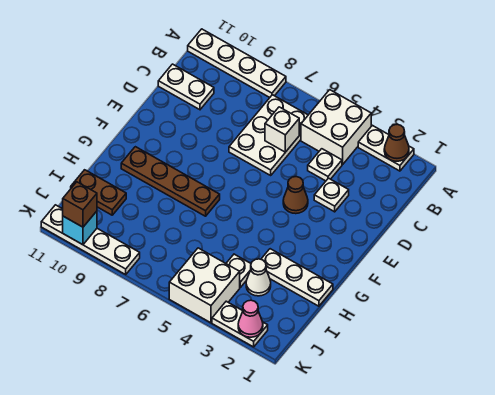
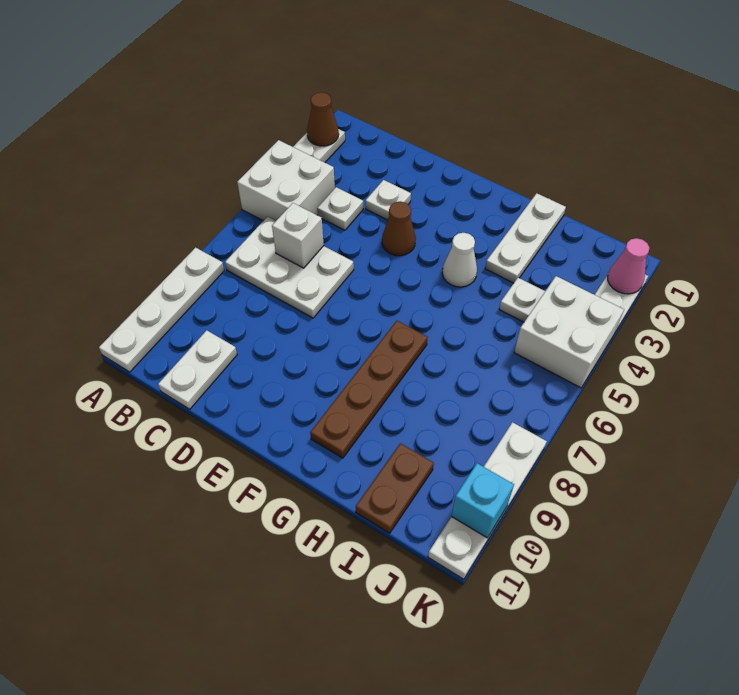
white 1x1 cone [246,259,271,296] -> white 1x1 cone moved to [442,233,477,287]
brown 1x1 brick [63,182,97,227] -> none

